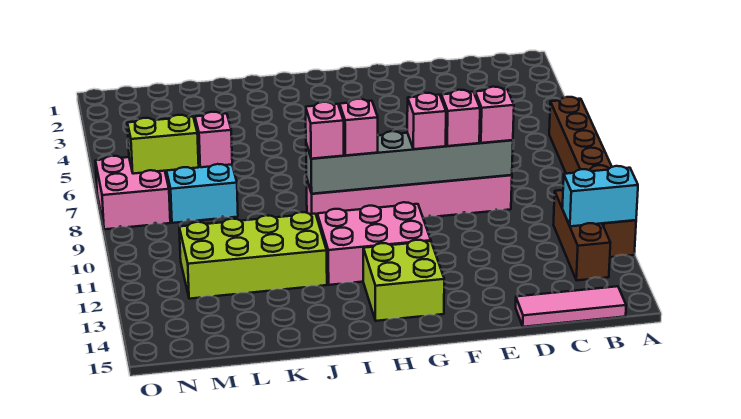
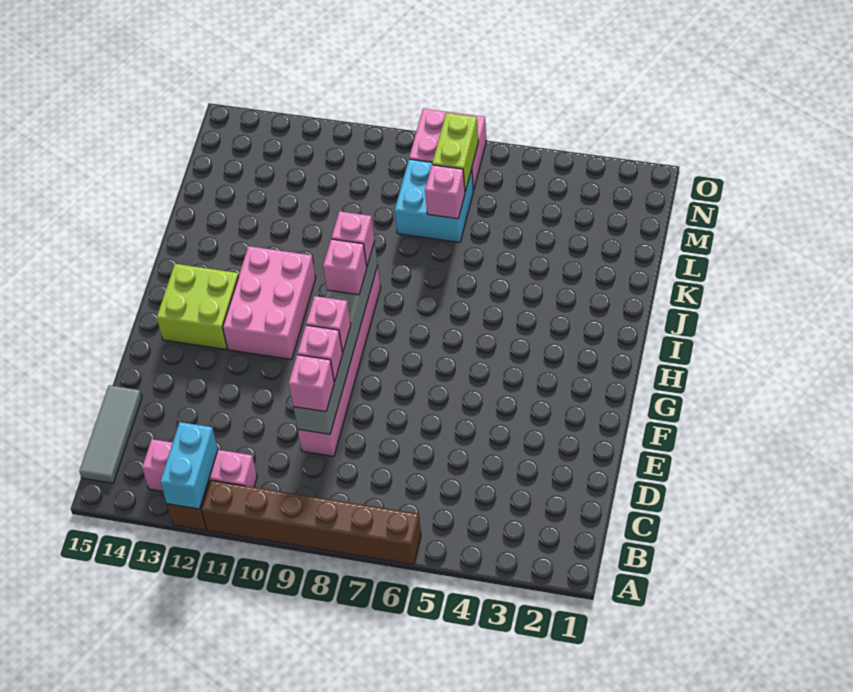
brown 1x3 brick [553,190,610,280] -> pink 1x3 brick [142,439,257,491]
pink 1x3 tile [516,286,626,327] -> grey 1x3 tile [79,385,142,483]
lime 2x4 brick [179,212,327,299] -> none

